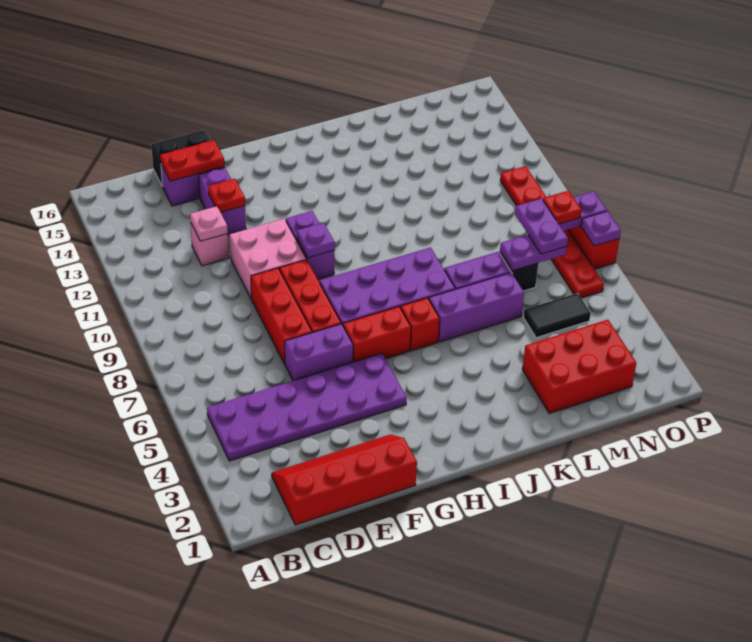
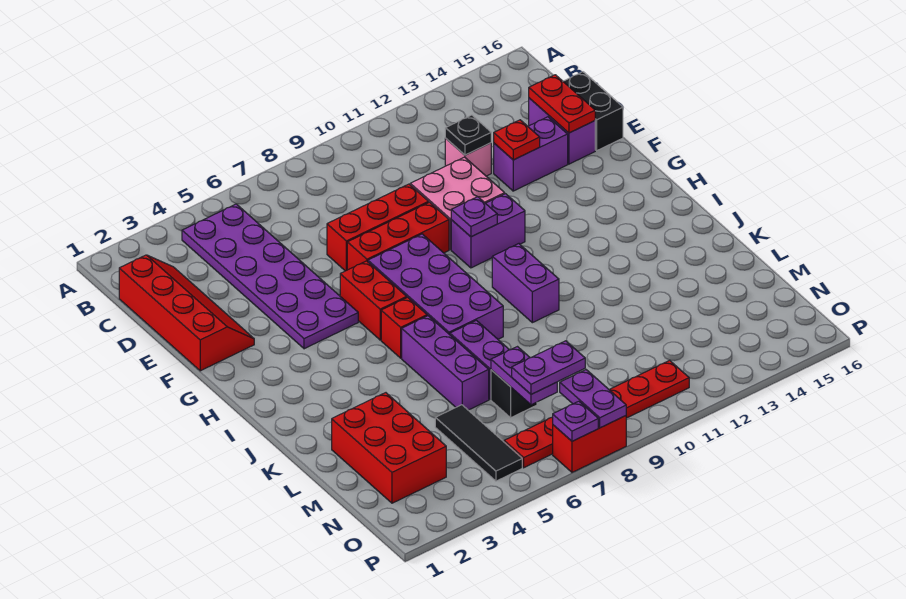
pink 1x1 plate [190,206,228,241] -> black 1x1 plate [445,115,491,155]
purple 1x2 brick [285,324,353,381] -> purple 1x2 brick moved to [492,244,559,323]
black 1x2 tile [523,293,591,338] -> black 1x3 tile [435,405,522,481]
red 1x1 plate [543,191,581,224] -> none

